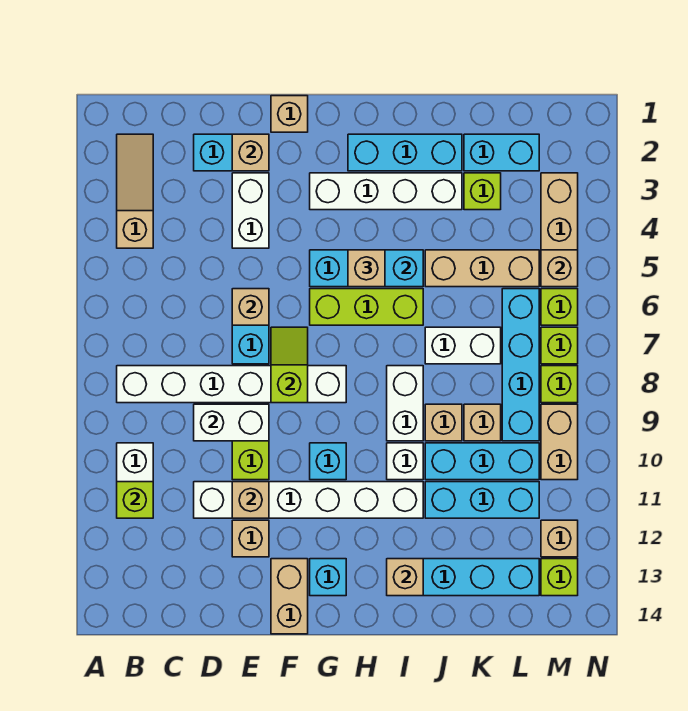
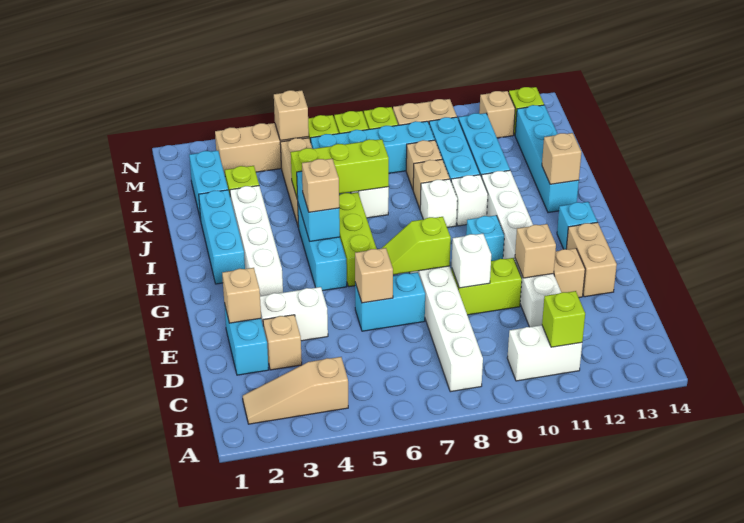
white 1x2 brick [194,404,269,441] -> white 1x1 brick [452,233,491,288]
tan 1x1 brick [271,96,308,132] -> tan 1x1 brick moved to [263,315,302,370]
tan 1x2 brick [271,559,308,634] -> tan 1x2 brick turned to [566,222,617,297]
white 1x2 brick [387,366,423,441] -> white 1x1 brick [420,179,457,227]
none -> lime 1x3 brick [291,139,389,199]

